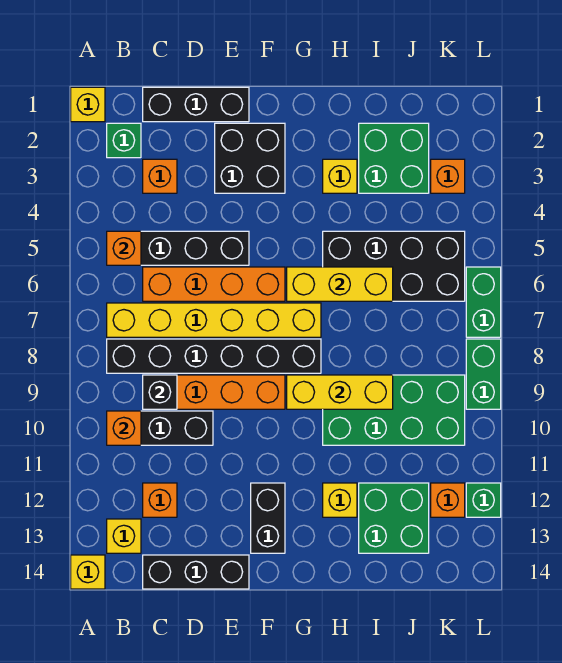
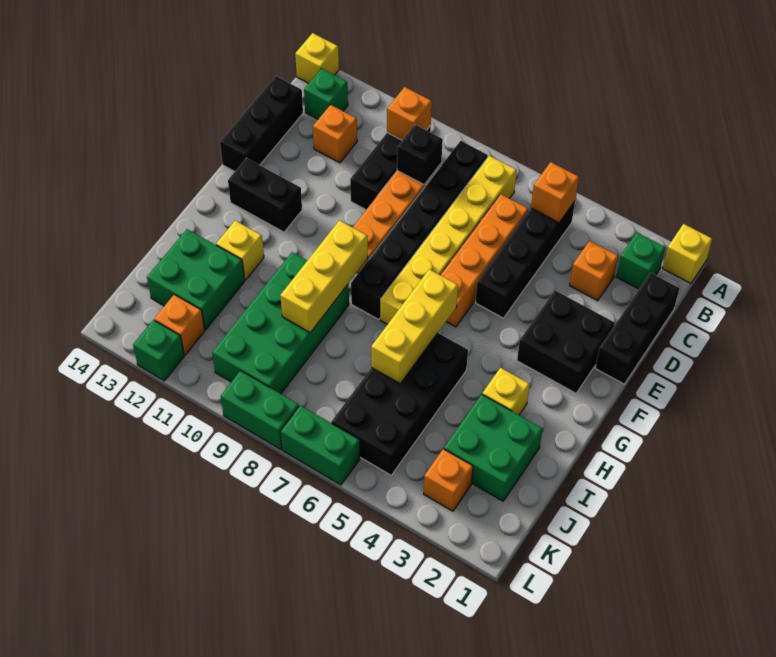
yellow 1x1 brick [107,519,141,553] -> green 1x1 brick [304,69,348,119]

